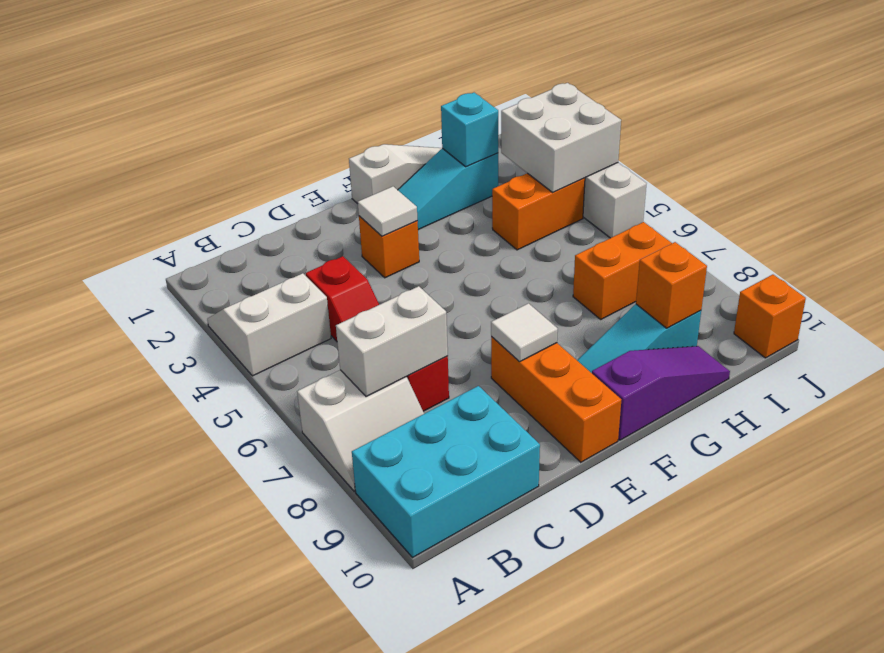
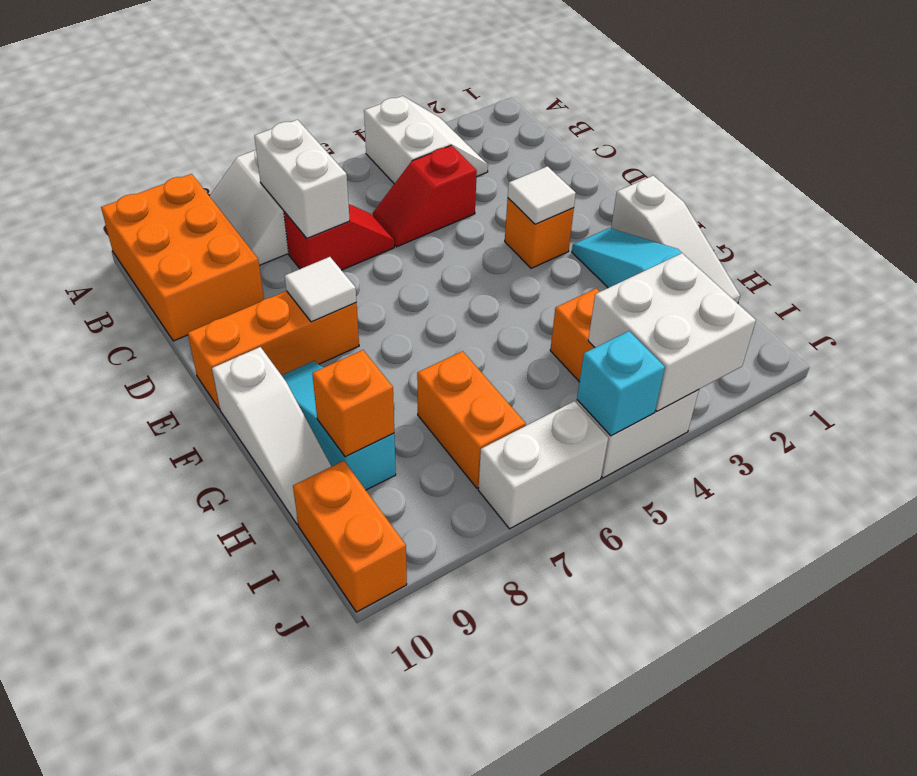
cyan 2x3 brick [352,386,540,558] -> orange 2x3 brick [101,174,264,341]
purple 1x3 slope [592,346,730,440] -> white 1x3 slope [212,347,331,525]
cyan 1x1 brick [441,93,498,167] -> cyan 1x1 brick moved to [577,331,665,436]
none -> white 1x2 brick [478,401,608,529]
orange 1x1 brick [734,275,806,358] -> orange 1x2 brick [293,461,407,612]

